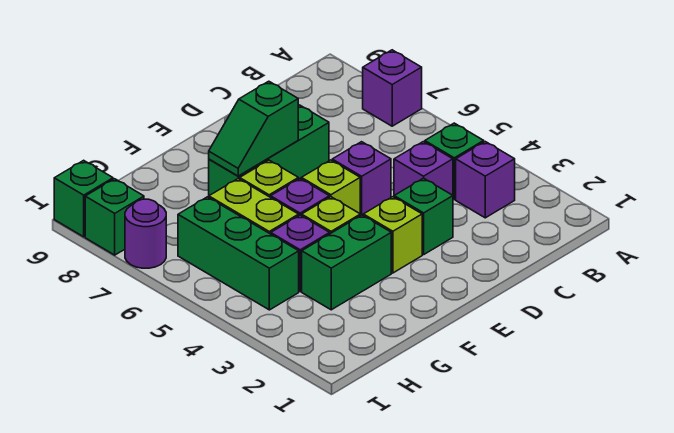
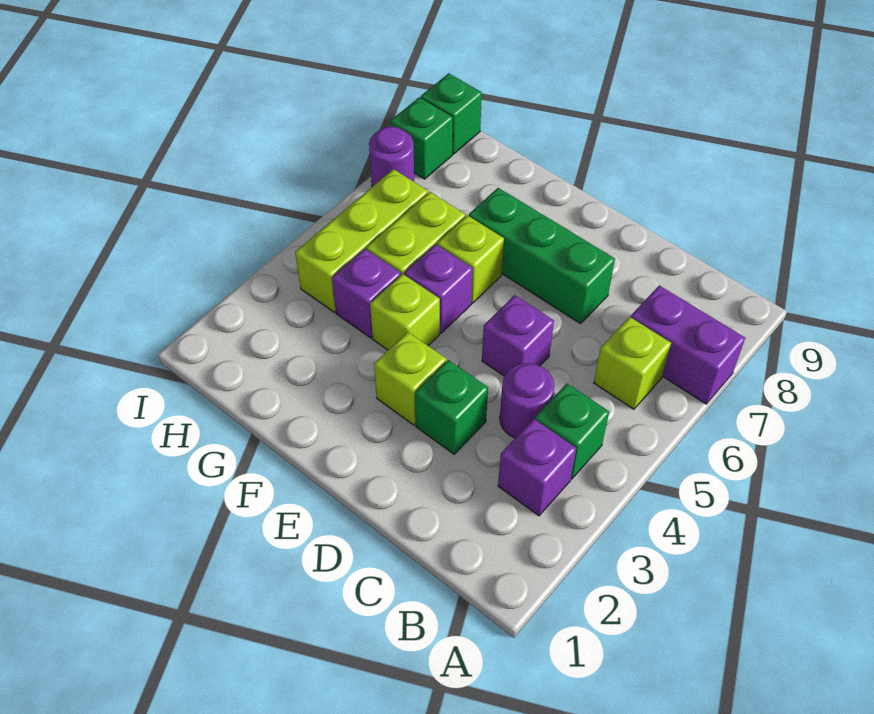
purple 1x1 brick [363,50,422,126] -> purple 1x2 brick [631,285,745,404]
purple 1x1 brick [394,142,453,196] -> purple 1x1 round brick [500,363,554,438]
lime 1x1 brick [301,160,360,213] -> lime 1x1 brick moved to [594,317,671,409]
green 1x2 slope [209,81,298,176] -> none
green 1x2 brick [302,215,391,310] -> none
green 1x3 brick [178,197,299,310] -> lime 1x3 brick [295,169,428,312]

